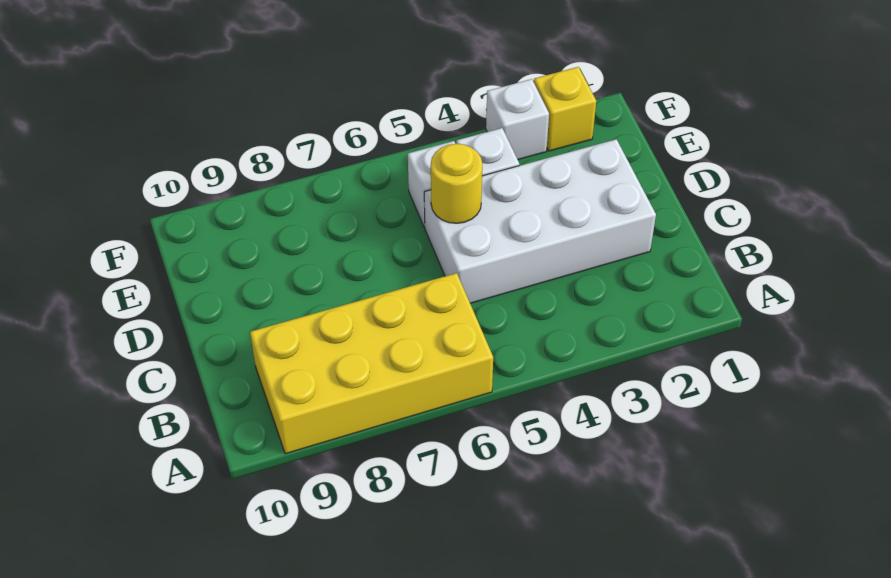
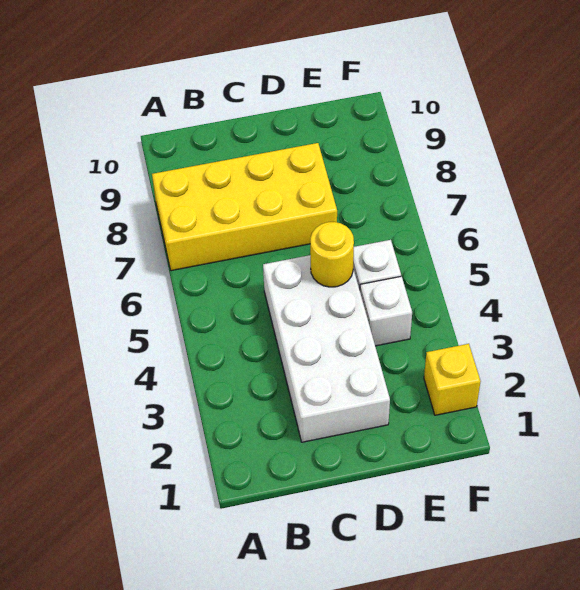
yellow 2x4 brick [250,273,493,454] -> yellow 2x4 brick turned to [152,143,337,271]
white 1x1 brick [486,79,549,159] -> none

